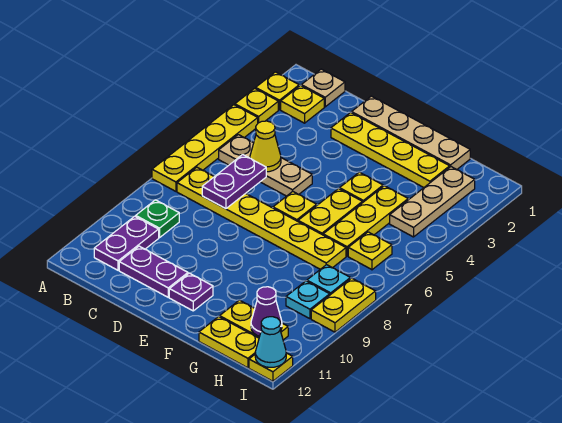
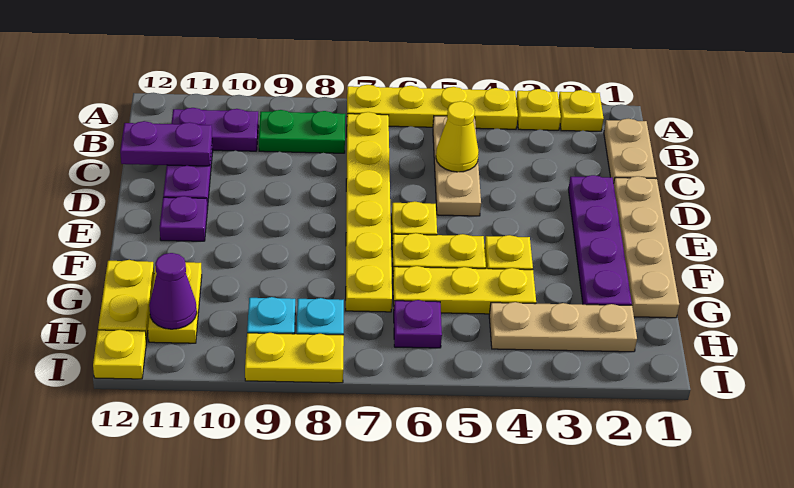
tan 1x1 plate [301,69,345,107] -> tan 1x2 plate [604,119,657,183]
yellow 1x1 plate [281,85,324,123] -> none
green 1x1 plate [136,200,179,238] -> green 1x2 plate [259,110,345,153]
purple 1x2 plate [202,155,266,209] -> purple 1x2 plate moved to [120,121,212,166]
yellow 1x4 plate [331,112,450,187] -> purple 1x4 plate [568,175,632,305]
yellow 1x1 plate [348,232,392,270] -> purple 1x1 plate [394,300,442,348]
cyan 1x1 cone [255,317,286,367] -> none

